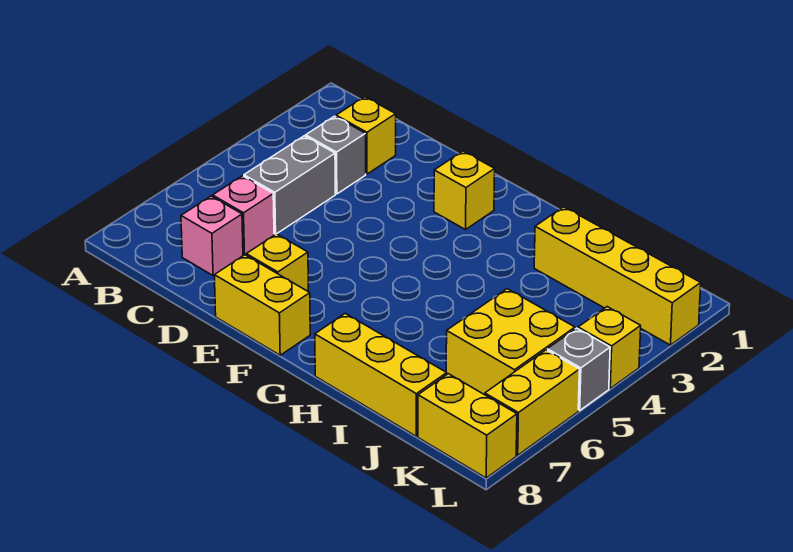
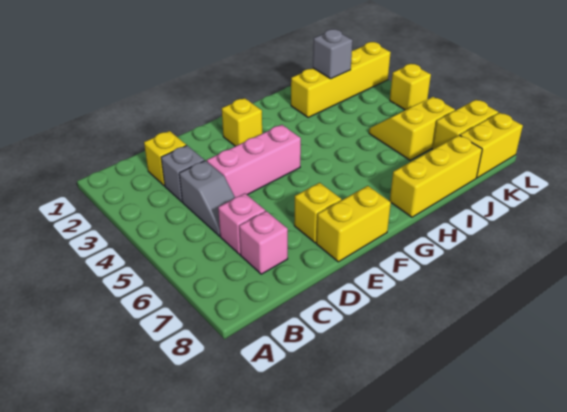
grey 1x2 brick [244,136,335,234] -> grey 1x2 slope [179,161,235,236]
none -> pink 1x3 brick [207,125,301,197]
yellow 2x2 brick [446,289,575,395] -> yellow 2x2 slope [369,97,455,160]
grey 1x1 brick [547,328,610,410] -> grey 1x1 brick moved to [313,29,353,79]
yellow 1x2 brick [485,350,579,455] -> yellow 1x2 brick turned to [432,100,498,150]

